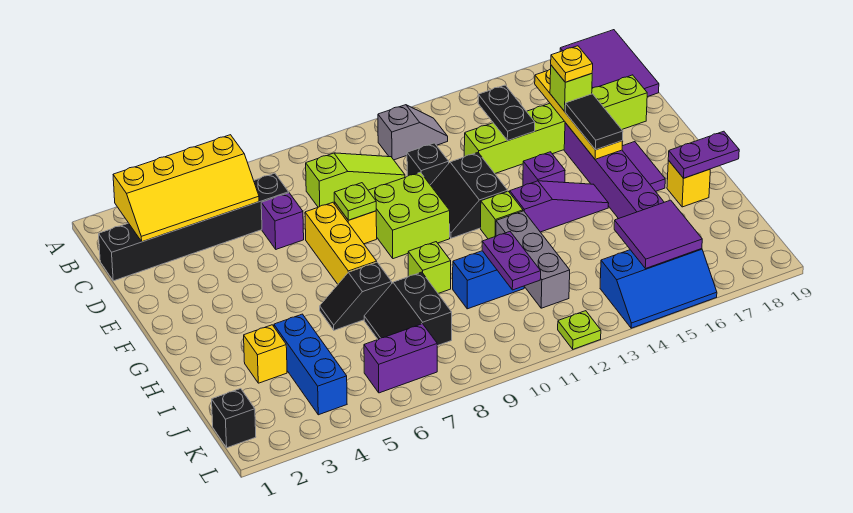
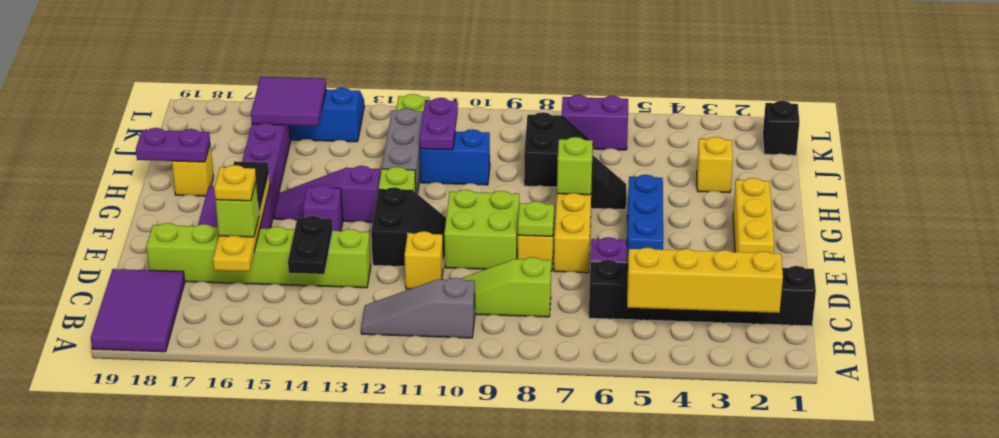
grey 1x2 slope [378,105,448,160] -> grey 1x3 slope [361,278,475,338]
black 1x1 brick [407,143,449,185] -> yellow 1x1 brick [405,231,443,289]
none -> yellow 1x3 brick [733,178,774,254]
lime 1x1 brick [408,242,451,293] -> lime 1x1 brick moved to [557,137,593,195]
blue 1x3 brick [274,314,347,415] -> blue 1x3 brick moved to [627,175,663,263]

